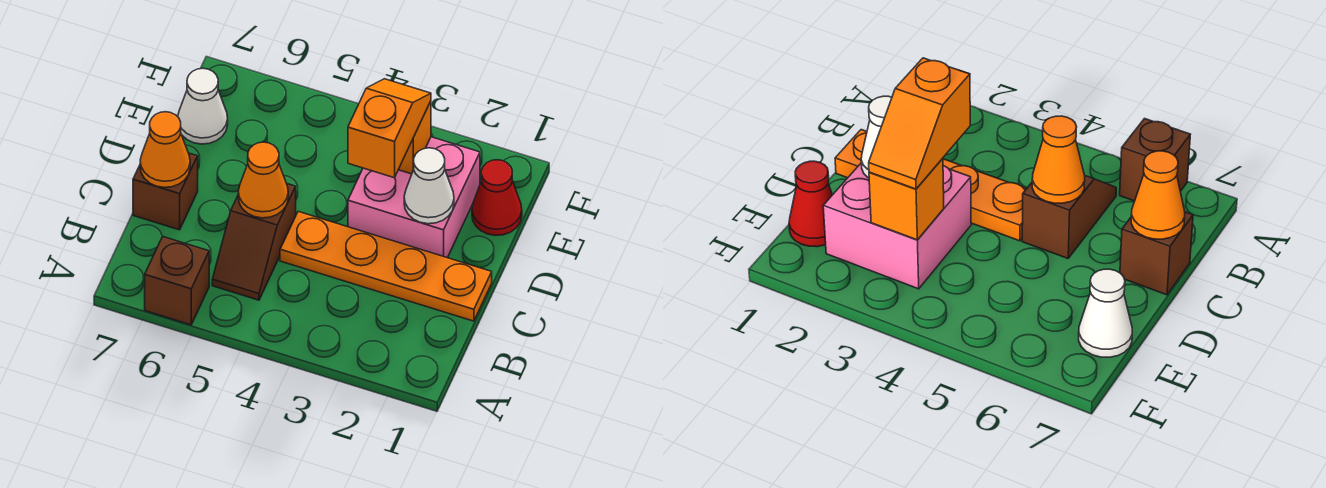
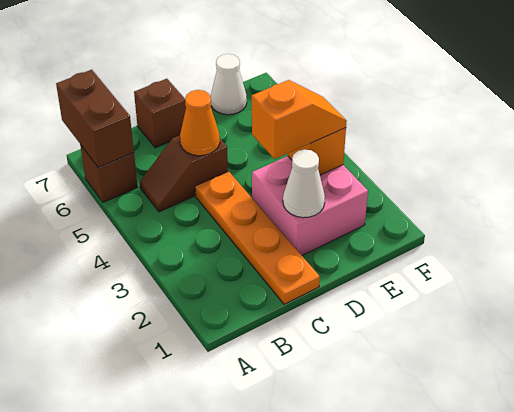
none -> brown 1x2 brick [56,70,134,168]
orange 1x1 cone [140,112,190,187] -> none
red 1x1 cone [472,160,522,236] -> none

